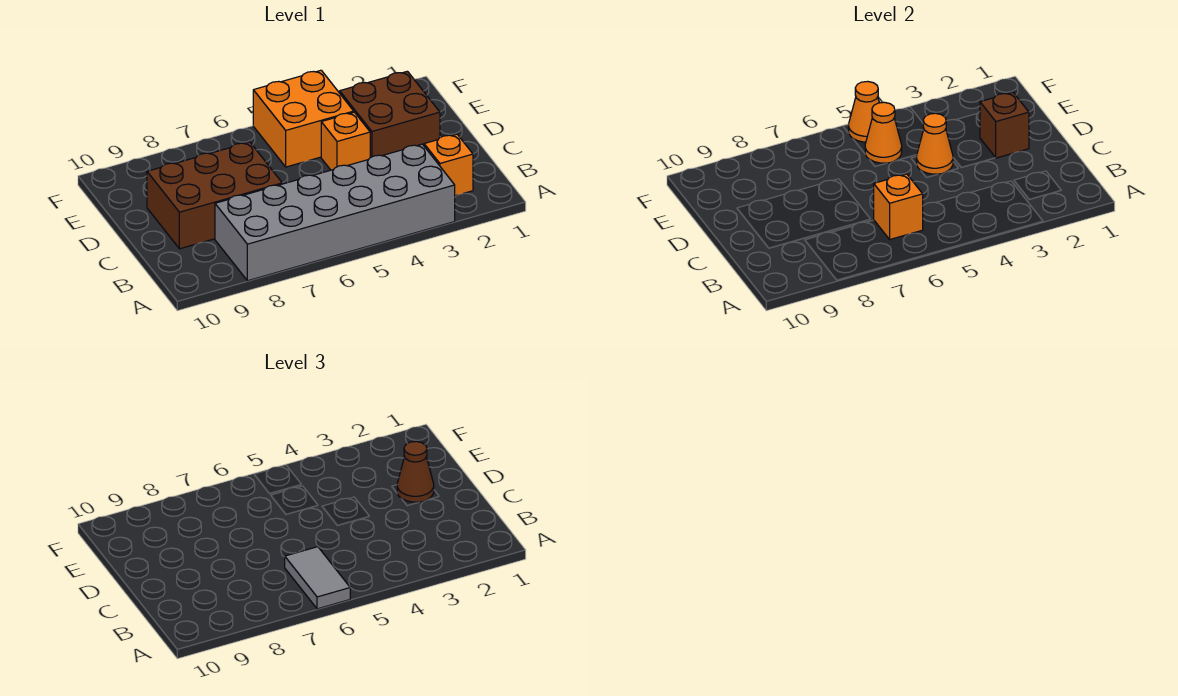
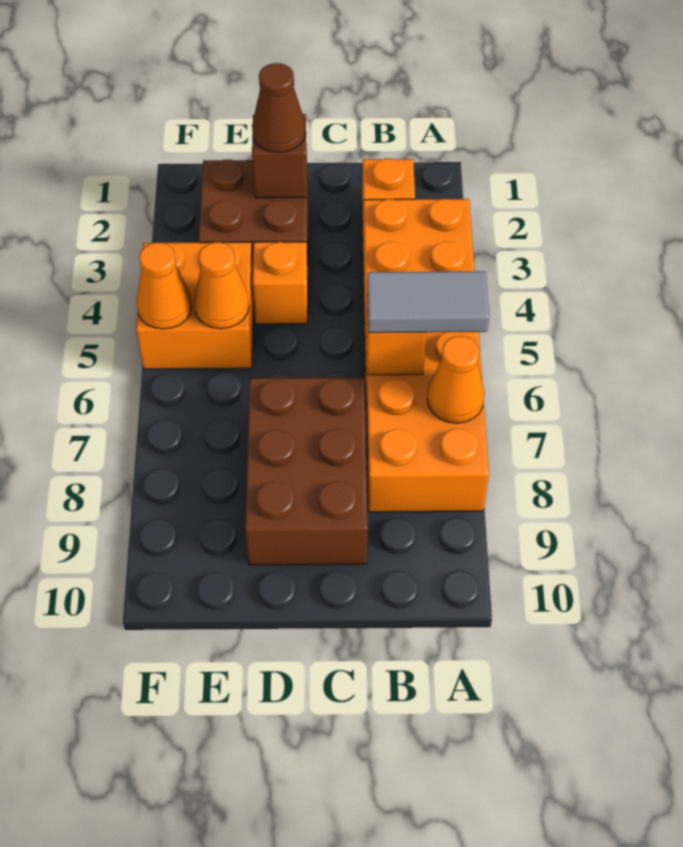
grey 2x6 brick [215,144,455,281] -> orange 2x6 brick [363,199,489,512]
orange 1x1 cone [917,113,953,174] -> orange 1x1 cone moved to [427,336,485,423]

